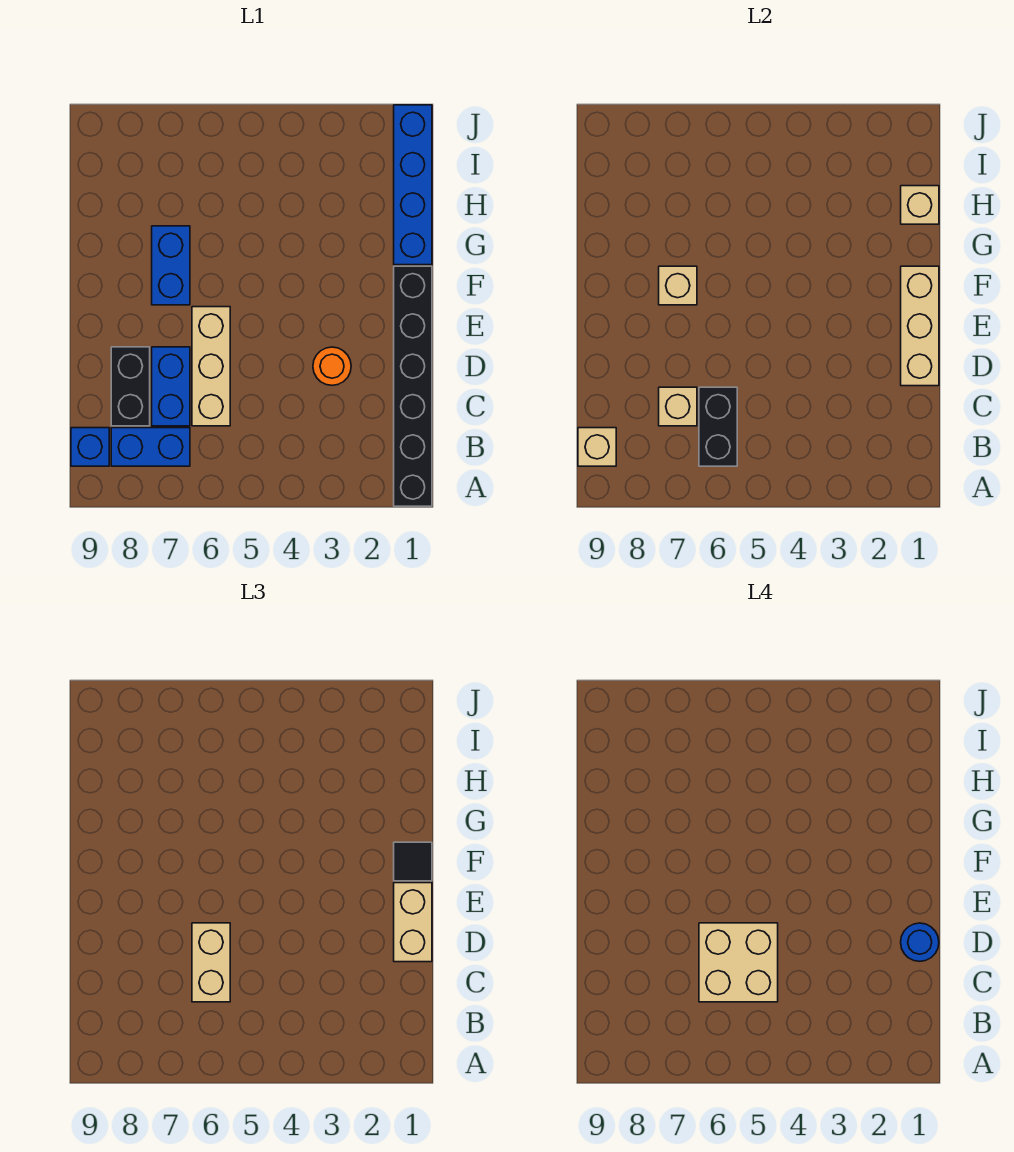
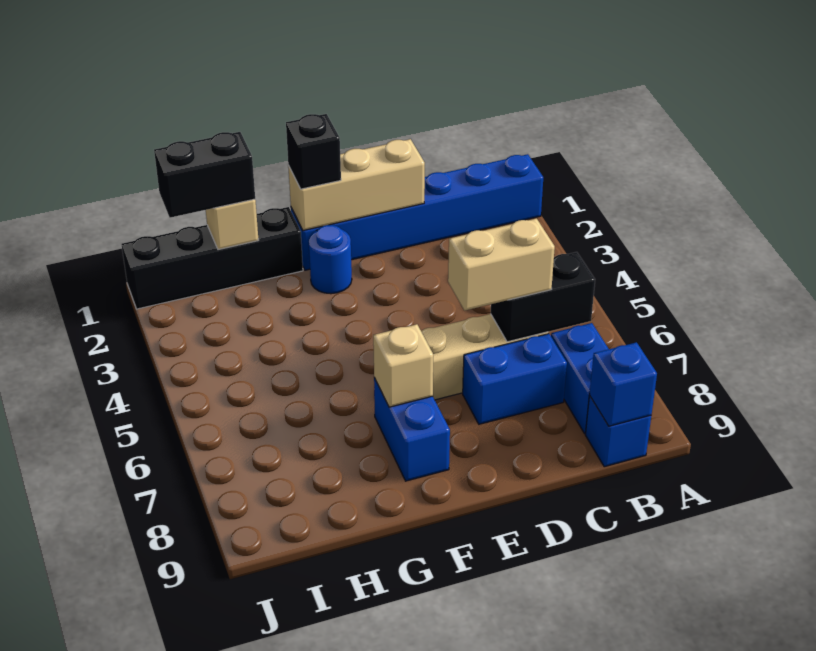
black 1x6 brick [394,266,432,506] -> blue 1x6 brick [291,154,543,270]
tan 1x1 brick [578,428,616,466] -> blue 1x1 brick [590,342,657,426]
tan 2x2 brick [699,923,778,1002] -> none
tan 1x1 brick [659,387,697,426] -> none
black 1x2 brick [111,347,150,426] -> black 1x2 brick moved to [154,132,255,218]
tan 1x2 brick [394,883,432,962] -> none
blue 1x1 round brick [901,923,939,961] -> blue 1x1 round brick moved to [309,225,352,294]
orange 1x1 round brick [313,347,351,385] -> none
black 1x1 tile [394,842,432,881] -> black 1x1 brick [286,114,341,189]
blue 1x2 brick [152,226,190,305] -> blue 1x2 brick turned to [374,378,450,481]
blue 1x4 brick [394,105,432,265] -> black 1x4 brick [122,207,303,309]

